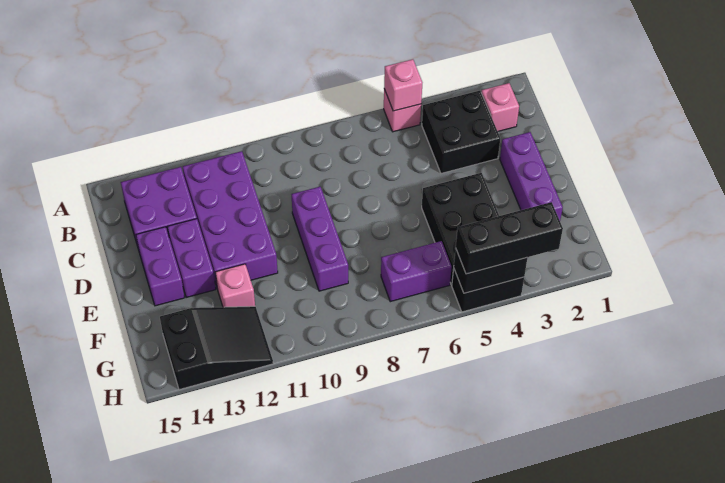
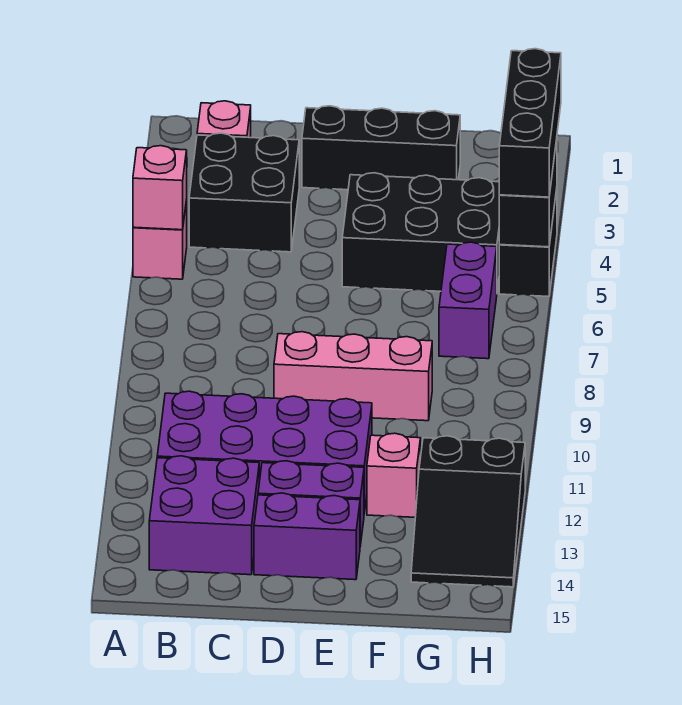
purple 1x3 brick [500,132,563,220] -> black 1x3 brick [302,106,460,190]
purple 1x3 brick [292,187,348,291] -> pink 1x3 brick [274,332,432,421]
black 2x3 slope [160,306,273,390] -> black 2x3 slope turned to [411,436,525,587]

